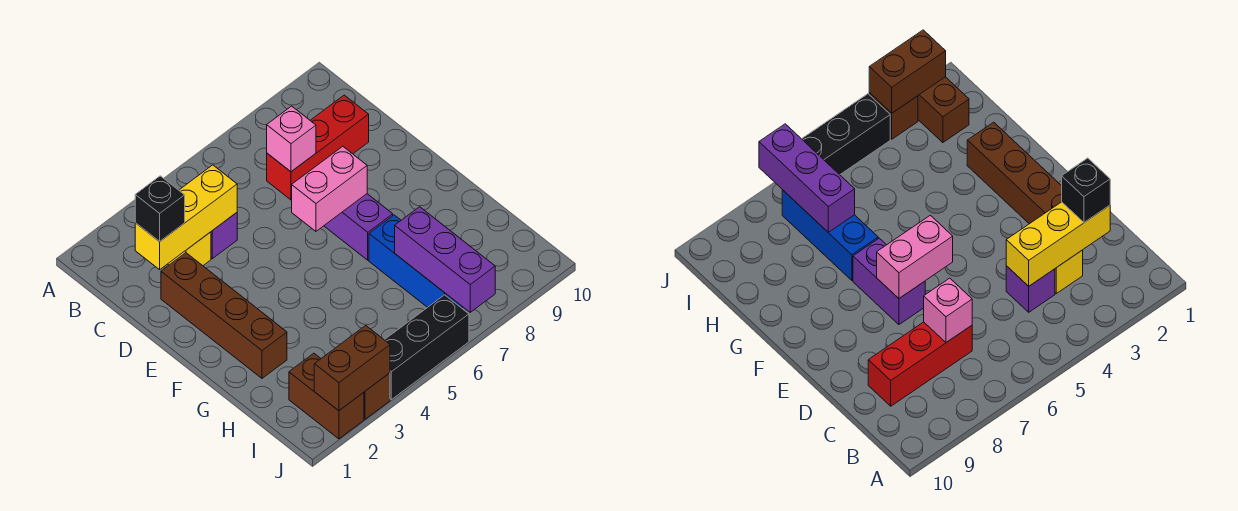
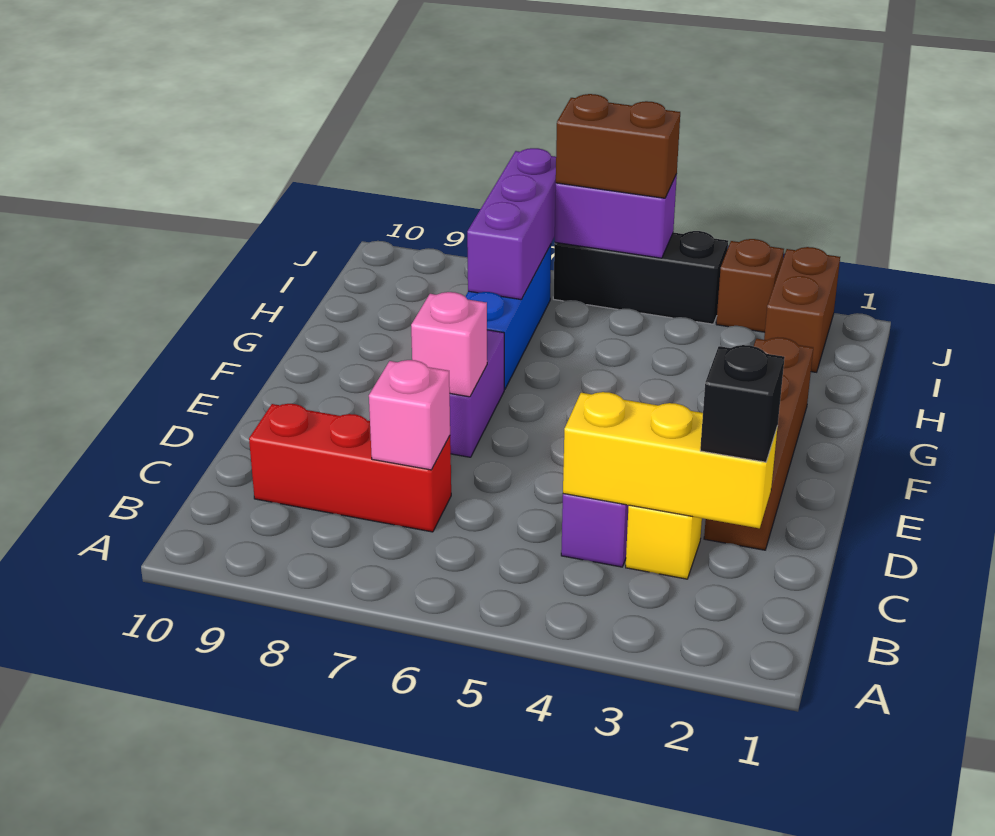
pink 1x2 brick [292,146,367,231] -> pink 1x1 brick [411,292,487,397]
brown 1x2 brick [314,326,390,411] -> brown 1x2 brick moved to [556,94,680,198]
none -> purple 1x2 brick [555,174,677,258]

